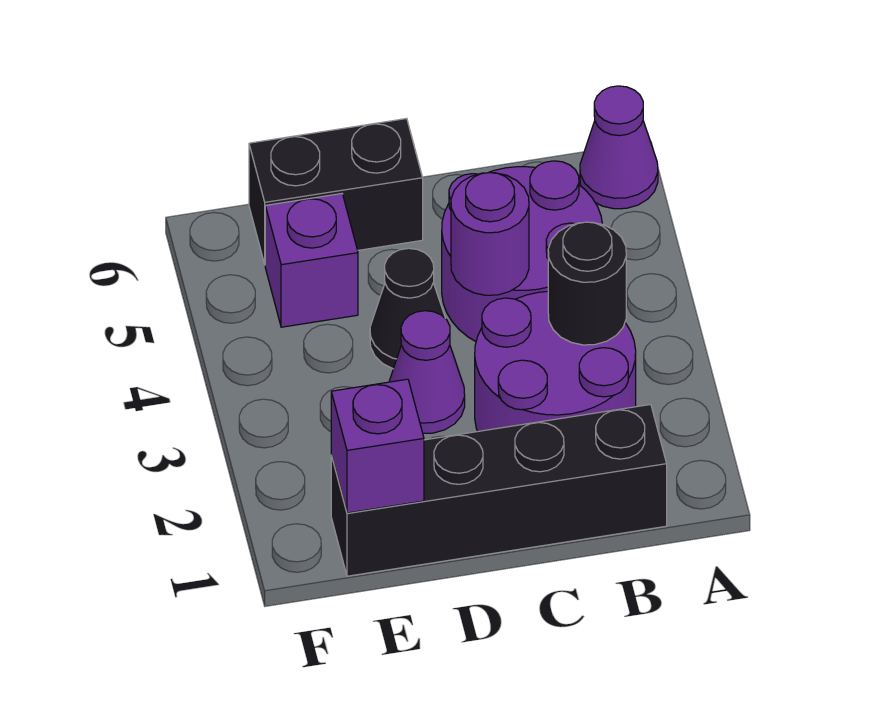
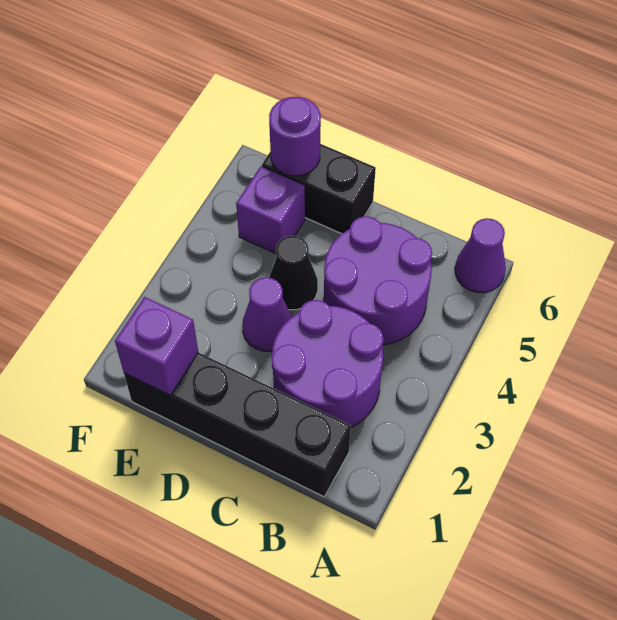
black 1x1 round brick [548,222,626,345] -> none
purple 1x1 round brick [451,173,529,295] -> purple 1x1 round brick moved to [269,97,321,176]

